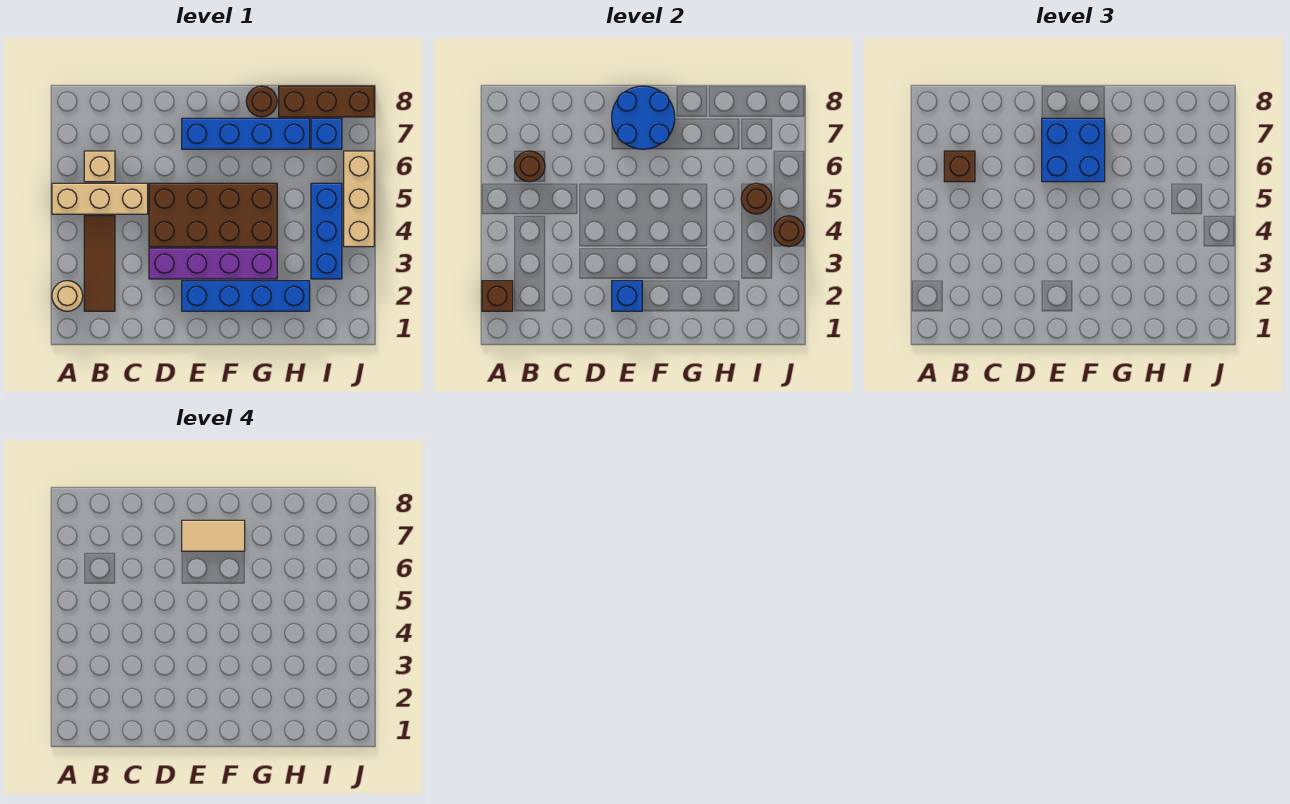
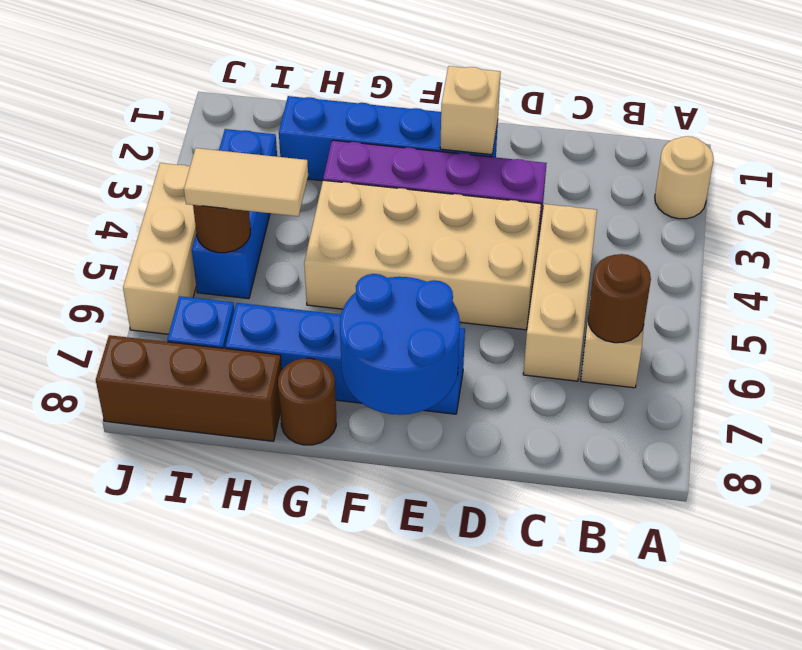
brown 1x1 brick [482,281,513,311] -> none
tan 1x3 brick [52,183,148,214] -> tan 1x3 brick turned to [523,204,597,381]
brown 1x3 tile [84,216,115,311] -> none
brown 1x1 brick [944,151,975,182] -> none
brown 2x4 brick [149,183,277,247] -> tan 2x4 brick [304,180,541,330]
blue 1x1 brick [612,281,642,311] -> tan 1x1 brick [440,66,501,155]
blue 2x2 brick [1042,118,1105,182] -> none
tan 1x2 tile [182,520,245,551] -> tan 1x2 tile moved to [184,148,308,216]
brown 1x1 round brick [774,216,804,247] -> none

